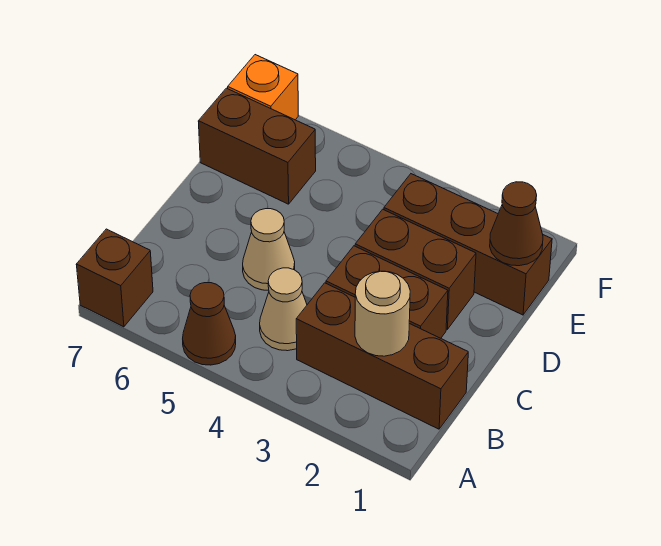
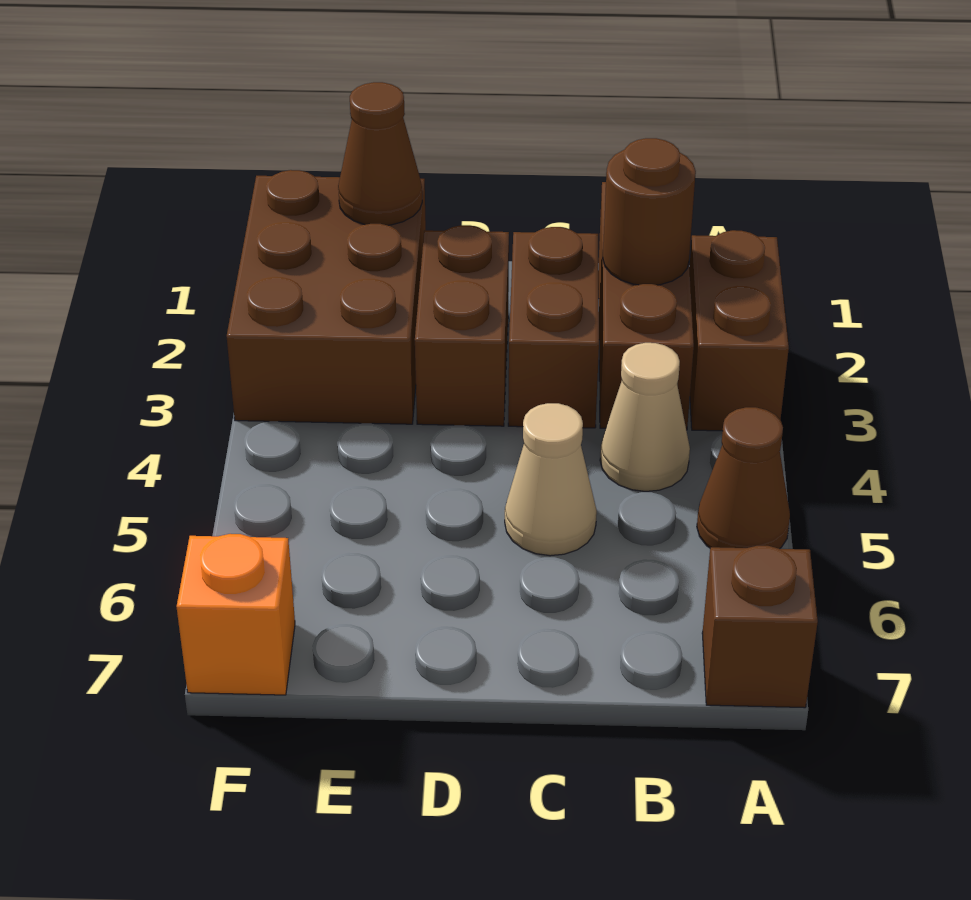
tan 1x1 round brick [355,271,410,356] -> brown 1x1 round brick [603,138,696,285]
brown 1x3 brick [384,174,552,315] -> brown 2x3 brick [227,170,426,424]
brown 1x2 brick [198,88,316,204] -> brown 1x2 brick moved to [689,230,789,431]

